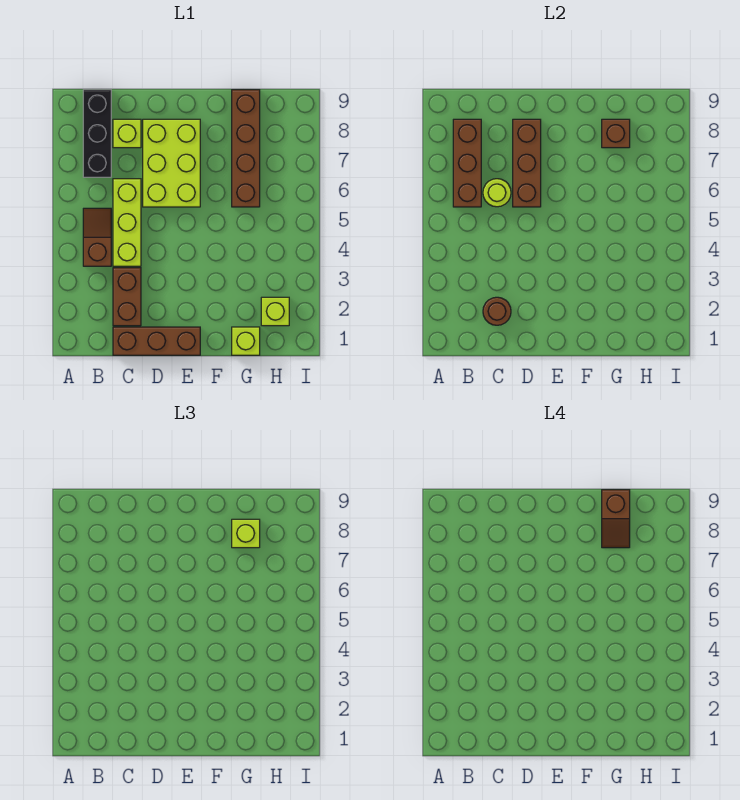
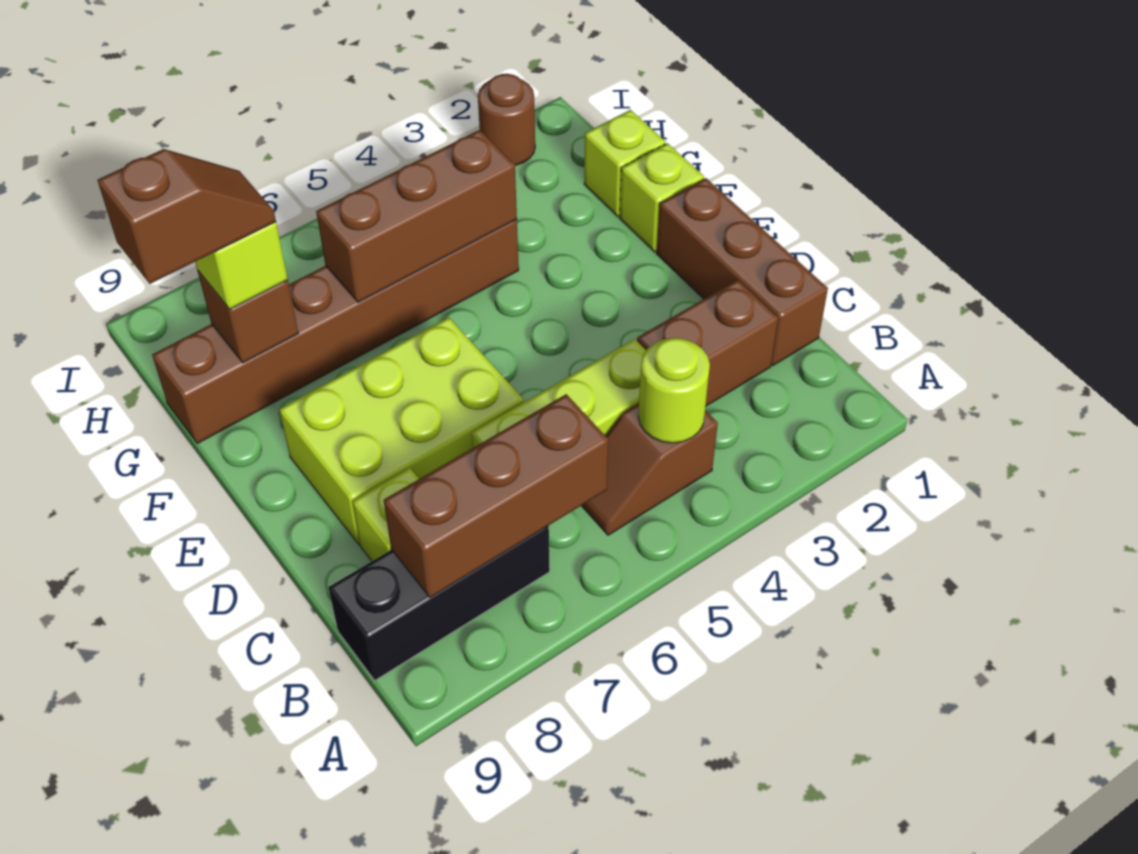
brown 1x1 round brick [483,297,511,325] -> brown 1x1 round brick moved to [478,74,535,165]
lime 1x1 round brick [483,179,511,207] -> lime 1x1 round brick moved to [638,338,710,443]
brown 1x3 brick [513,119,541,207] -> brown 1x3 brick moved to [316,130,517,302]
brown 1x4 brick [232,90,260,207] -> brown 1x6 brick [152,220,519,443]
lime 1x1 brick [261,297,289,326] -> lime 1x1 brick moved to [620,143,704,252]

